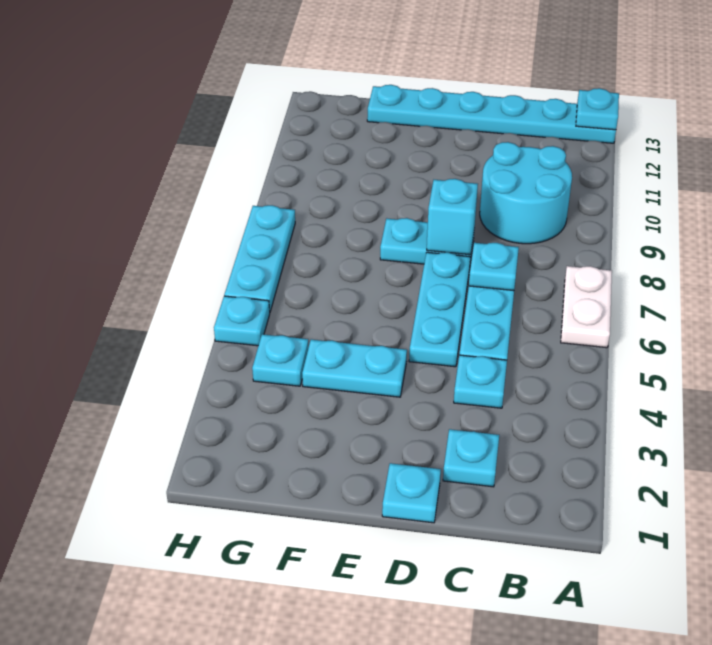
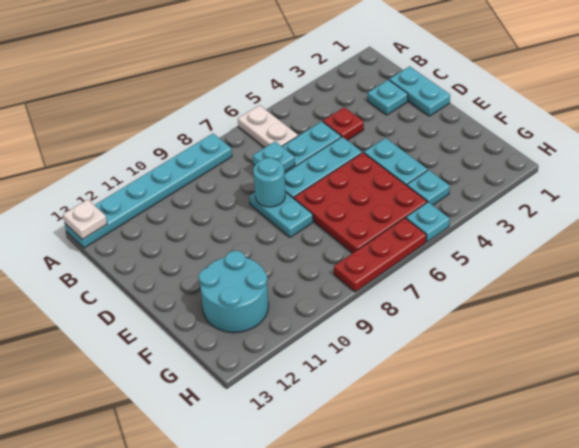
white 1x2 plate [561,266,612,348] -> white 1x2 plate turned to [238,105,298,148]
cyan 1x6 plate [367,85,616,143] -> cyan 1x6 plate turned to [65,134,232,248]
cyan 1x1 plate [576,88,619,130] -> white 1x1 plate [63,199,107,239]
cyan 2x2 round brick [480,142,572,244] -> cyan 2x2 round brick moved to [199,251,268,333]
cyan 1x1 plate [454,355,507,408] -> red 1x1 plate [323,107,364,140]
cyan 1x1 plate [382,463,441,523] -> cyan 1x2 plate [389,66,450,116]
cyan 1x1 brick [427,179,478,255] -> cyan 1x1 round brick [253,158,285,207]
none -> red 3x3 plate [294,153,427,253]
cyan 1x3 plate [224,205,295,311] -> red 1x3 plate [334,218,426,292]

